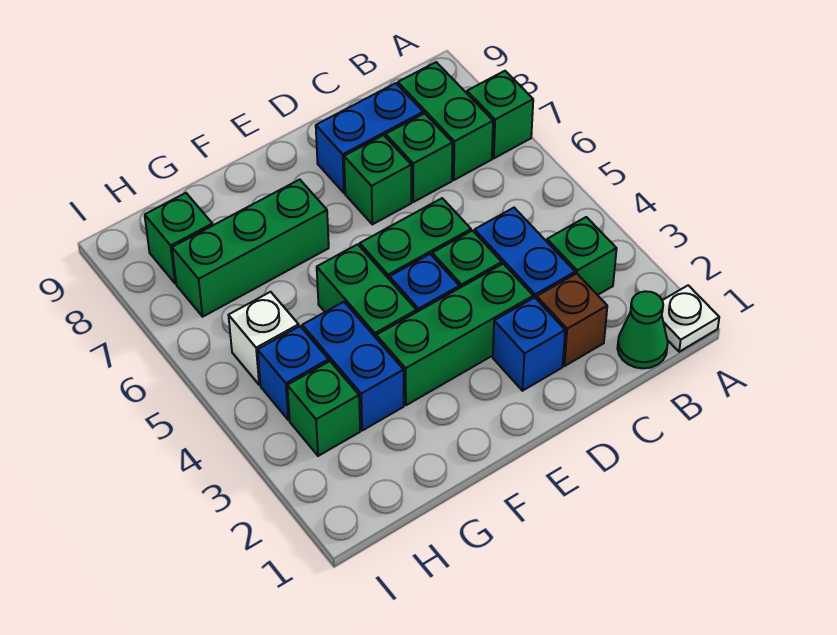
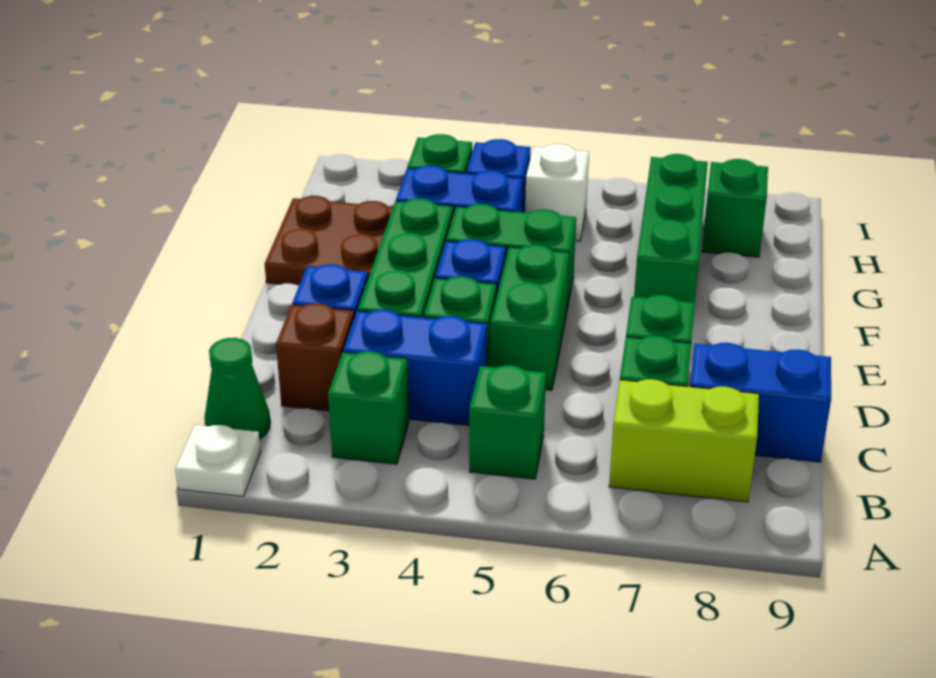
green 1x1 brick [467,71,533,158] -> green 1x1 brick moved to [469,365,546,479]
green 1x2 brick [398,62,493,180] -> lime 1x2 brick [609,379,759,502]
blue 1x2 brick [316,83,423,193] -> blue 1x2 brick turned to [690,343,831,462]
none -> brown 2x2 plate [265,196,393,286]

